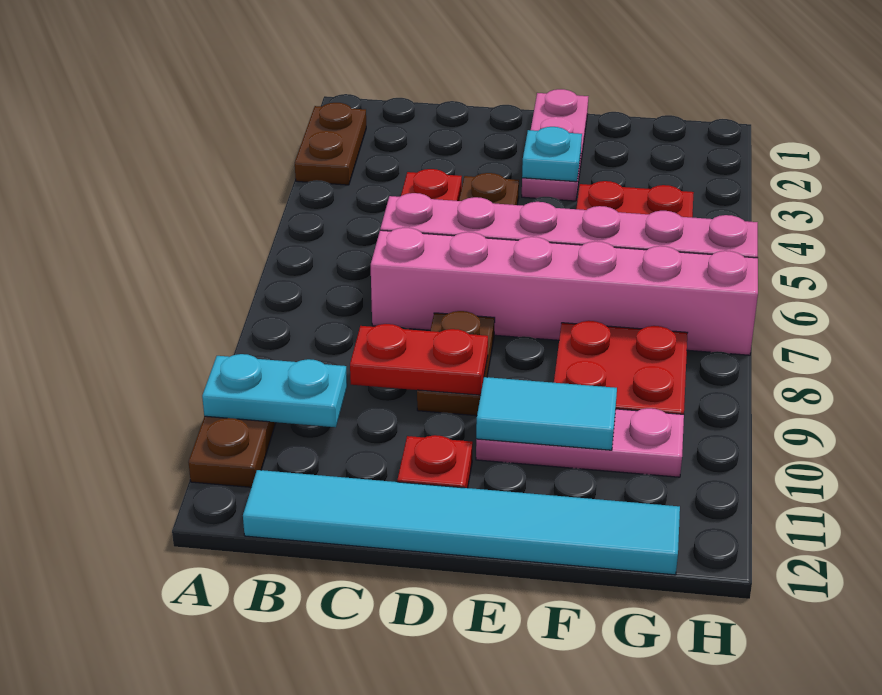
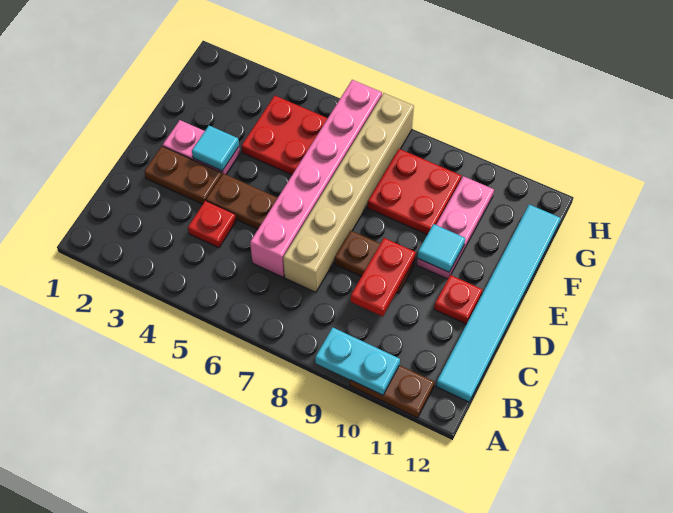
brown 1x2 plate [295,103,366,185] -> brown 1x2 plate moved to [144,146,222,204]
cyan 1x2 plate [202,354,347,427] -> cyan 1x2 plate turned to [315,327,400,395]
pink 1x6 brick [371,228,758,355] -> tan 1x6 brick [283,93,414,292]
pink 1x3 plate [522,89,588,201] -> pink 1x2 plate [163,120,240,174]
cyan 1x1 plate [522,127,582,182] -> cyan 1x1 tile [192,126,239,171]
cyan 1x2 tile [476,377,617,450] -> cyan 1x1 tile [417,224,465,272]

